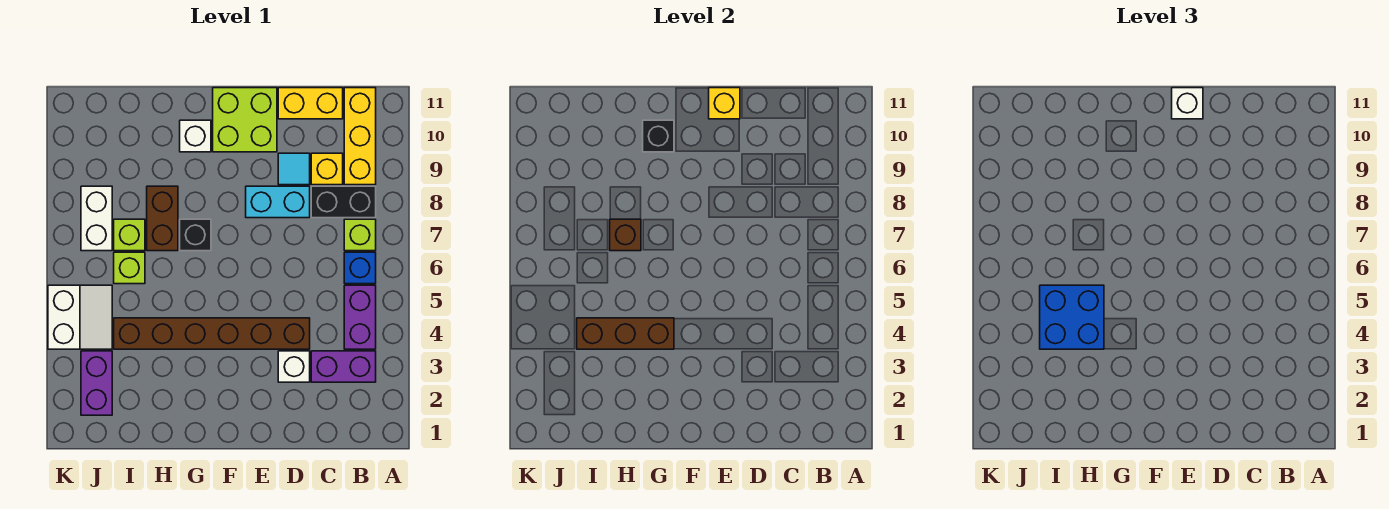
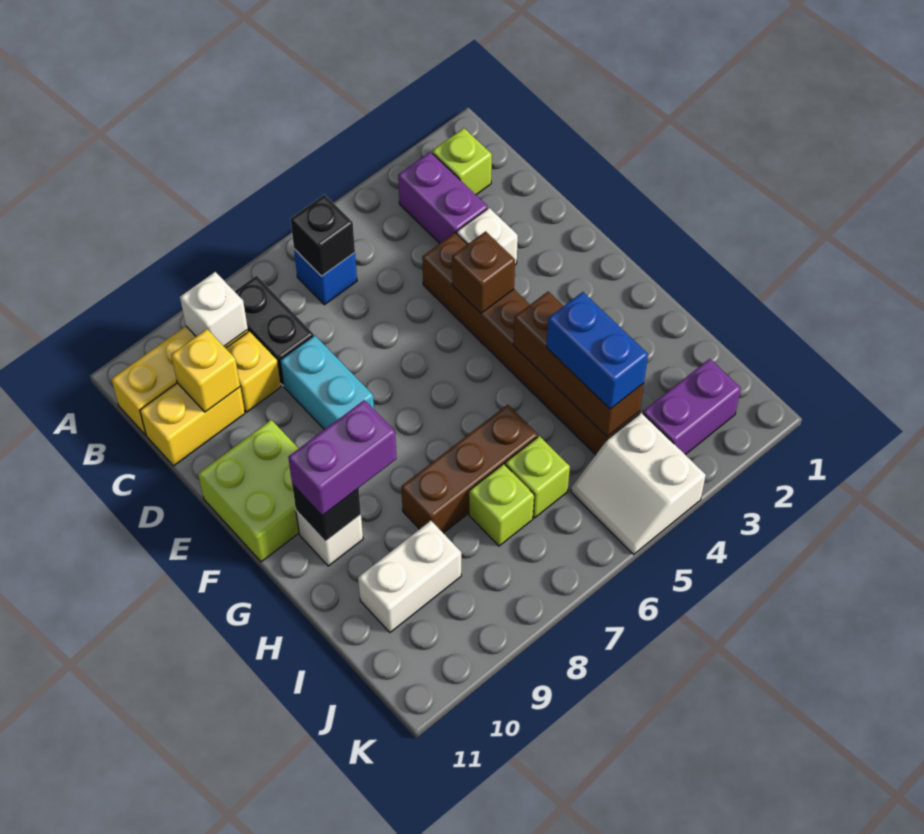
purple 1x2 brick [344,285,376,349] -> purple 1x2 brick moved to [288,400,397,516]
lime 1x1 brick [344,219,376,251] -> lime 1x1 brick moved to [432,128,492,195]
yellow 1x2 brick [278,88,343,119] -> yellow 1x2 brick turned to [140,383,245,466]
cyan 1x1 tile [278,153,310,185] -> none
yellow 1x1 brick [709,88,740,119] -> yellow 1x1 brick moved to [171,329,240,412]
white 1x1 brick [1172,88,1203,119] -> white 1x1 brick moved to [180,272,248,346]
black 1x1 brick [180,219,211,251] -> black 1x1 brick moved to [290,195,355,276]
blue 2x2 brick [1040,285,1104,349] -> blue 1x2 brick [546,292,648,409]
brown 1x2 brick [147,186,178,251] -> brown 1x3 brick [401,405,538,533]
brown 1x1 brick [610,219,641,251] -> brown 1x1 brick moved to [452,231,515,313]
white 2x2 slope [48,285,112,349] -> white 2x2 slope turned to [571,413,706,554]
white 1x2 brick [81,186,112,251] -> white 1x2 brick moved to [358,521,461,632]

